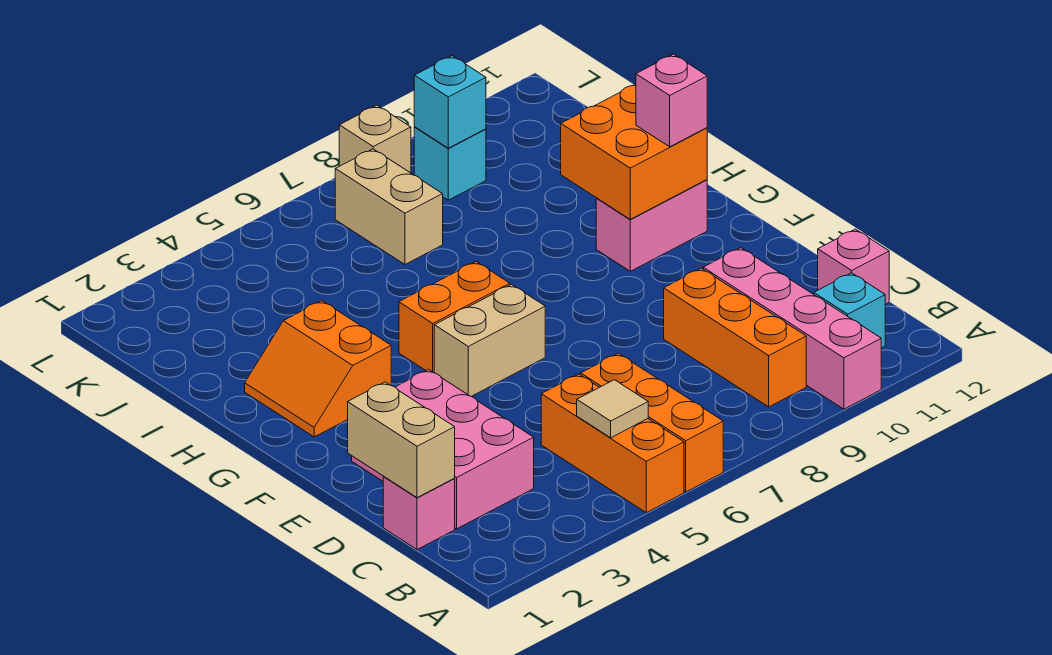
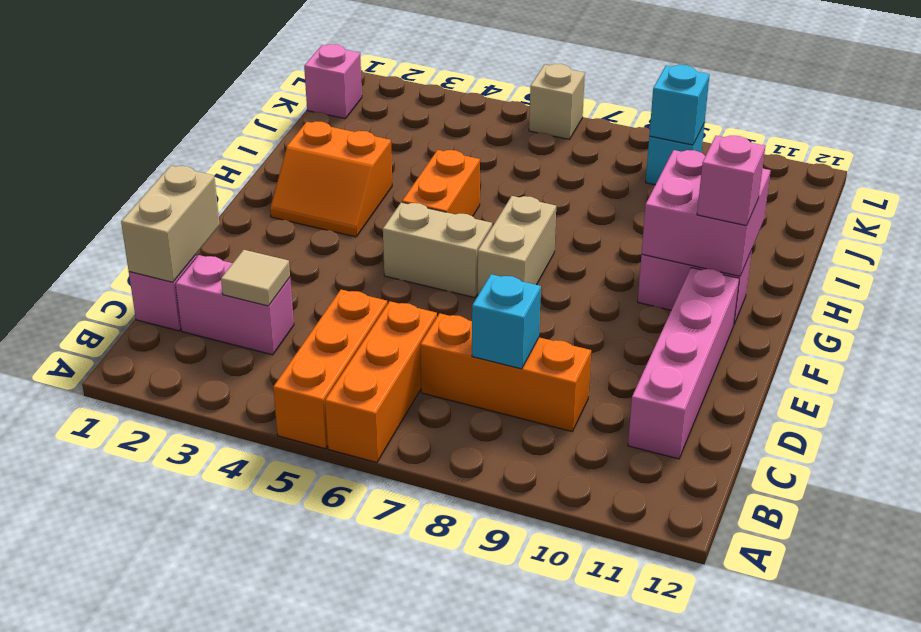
pink 1x4 brick [703,248,881,409] -> pink 1x4 brick moved to [628,268,739,459]
tan 1x1 tile [577,380,648,438] -> tan 1x1 tile moved to [221,250,290,306]
orange 1x3 brick [664,268,806,407] -> orange 1x3 brick turned to [420,313,591,431]
cyan 1x1 brick [814,273,885,348] -> cyan 1x1 brick moved to [472,274,541,369]
pink 2x3 brick [352,370,534,529] -> pink 1x2 brick [175,255,294,355]
pink 1x1 brick [818,229,889,304] -> pink 1x1 brick moved to [304,44,362,119]
orange 2x2 slope [245,301,391,437] -> orange 2x2 slope turned to [270,121,392,237]
orange 1x2 brick [399,262,510,373] -> orange 1x2 brick turned to [402,150,480,216]
orange 2x2 brick [561,84,707,219] -> pink 2x2 brick [642,150,771,276]
tan 1x2 brick [335,149,443,264] -> tan 1x2 brick moved to [478,196,556,295]
tan 1x1 brick [339,105,411,173] -> tan 1x1 brick moved to [529,64,585,139]

